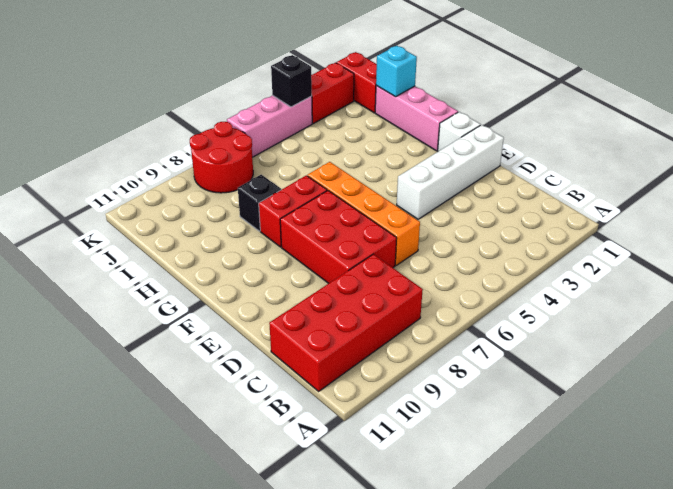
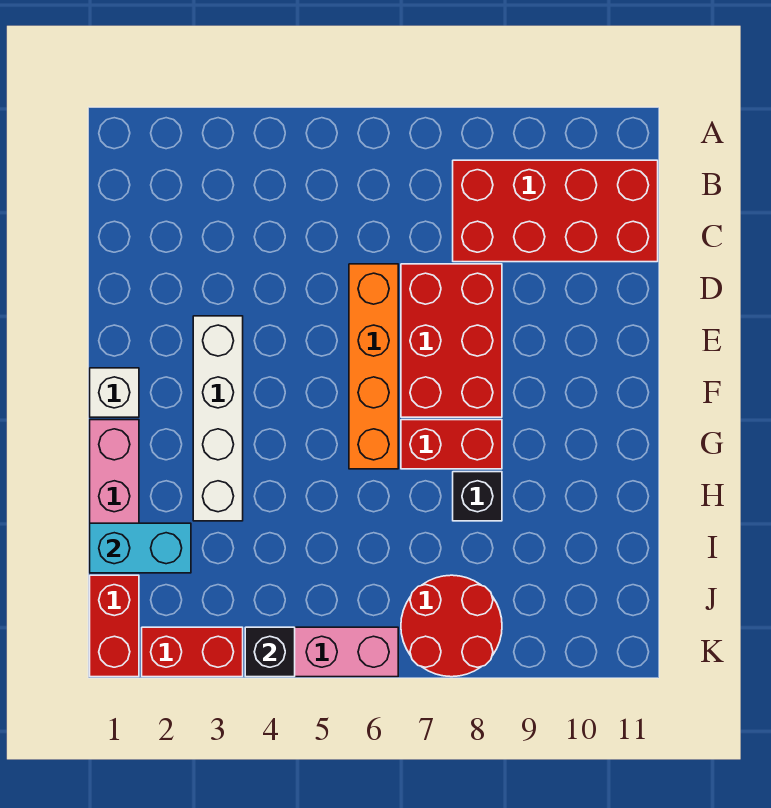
white 1x4 brick [397,125,504,219] -> white 1x4 brick turned to [193,316,243,521]
cyan 1x1 brick [376,46,417,97] -> cyan 1x2 brick [90,523,191,573]

